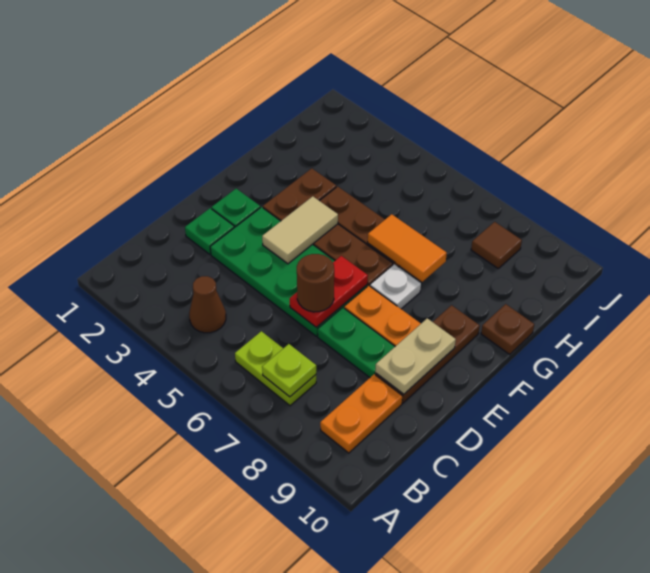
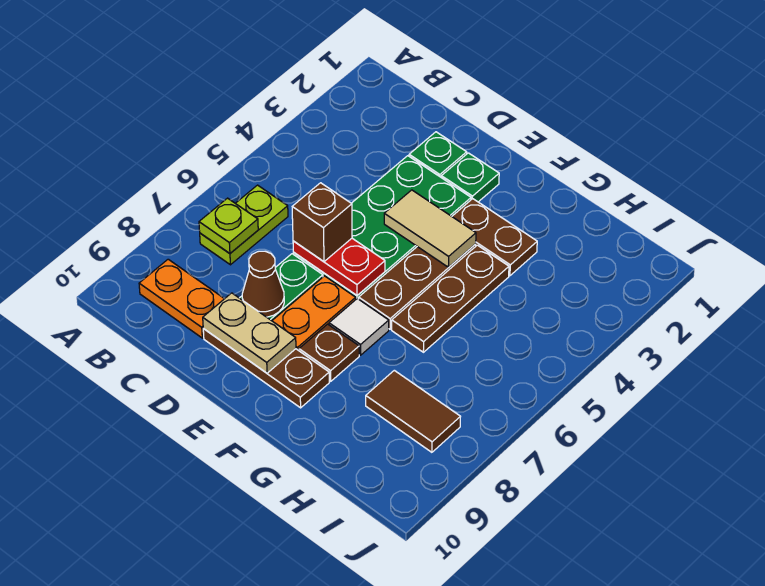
brown 1x1 cone [189,276,226,333] -> brown 1x1 cone moved to [242,251,284,317]
brown 1x1 round brick [297,254,334,312] -> brown 1x1 brick [292,183,352,262]
white 1x1 plate [370,264,421,309] -> white 1x1 tile [329,299,389,355]
orange 1x2 tile [368,214,447,282] -> none
brown 1x1 plate [481,304,534,354] -> brown 1x1 plate moved to [299,324,359,381]
brown 1x1 tile [471,222,522,268] -> brown 1x2 tile [366,370,460,452]

